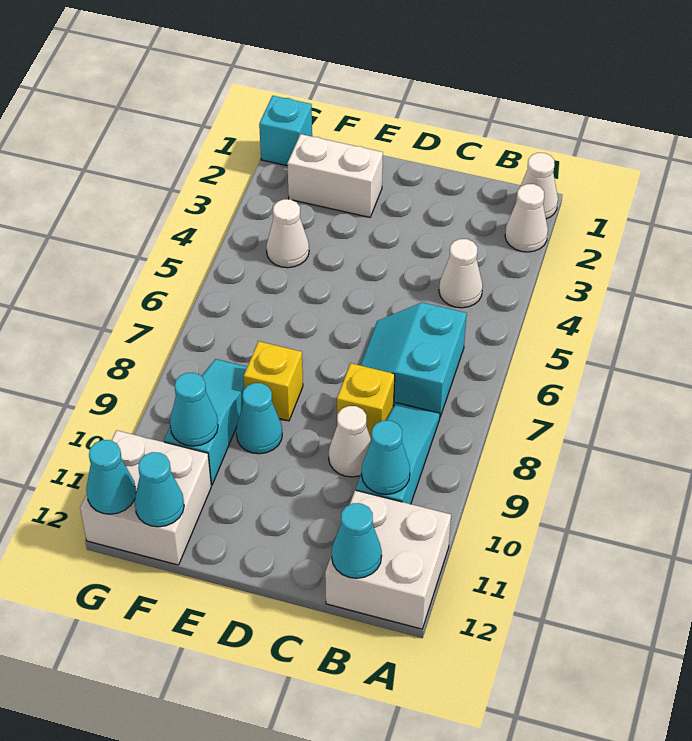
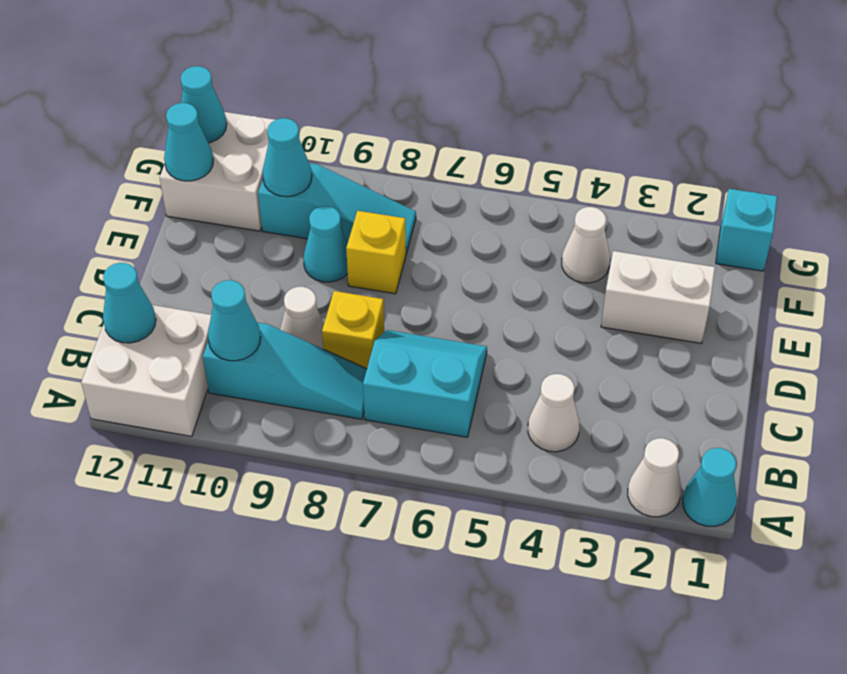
white 1x1 cone [516,153,558,219] -> cyan 1x1 cone [683,448,737,526]
white 1x2 brick [287,134,383,217] -> white 1x2 brick turned to [601,251,715,344]

